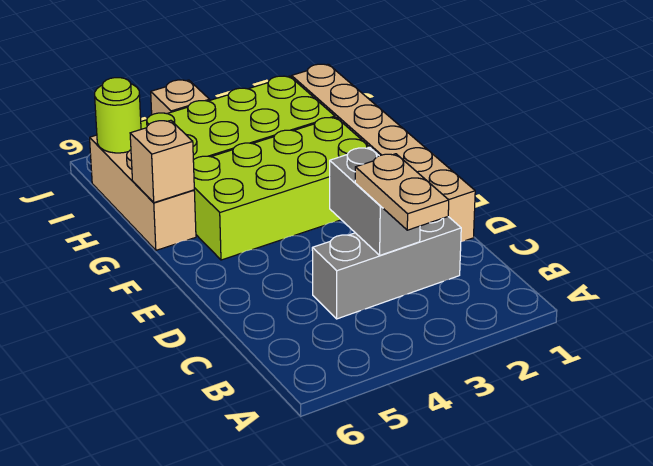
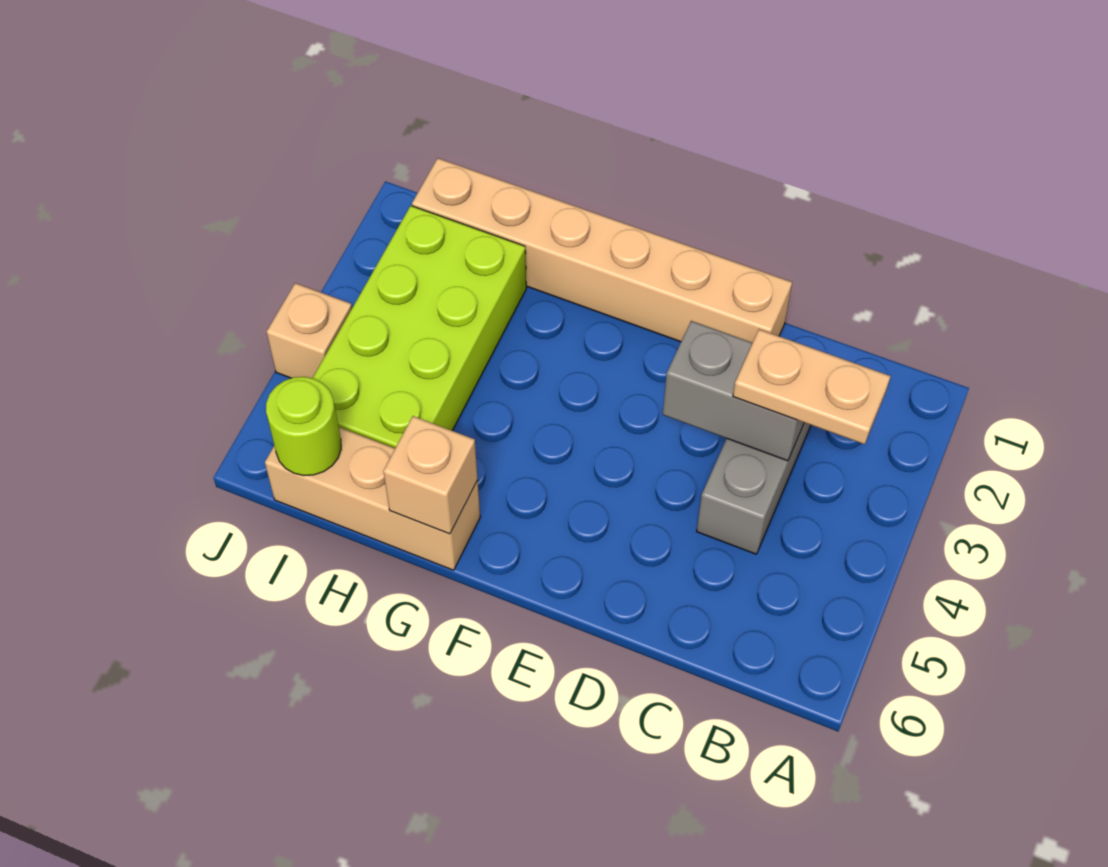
lime 2x4 brick [193,117,375,260] -> none

